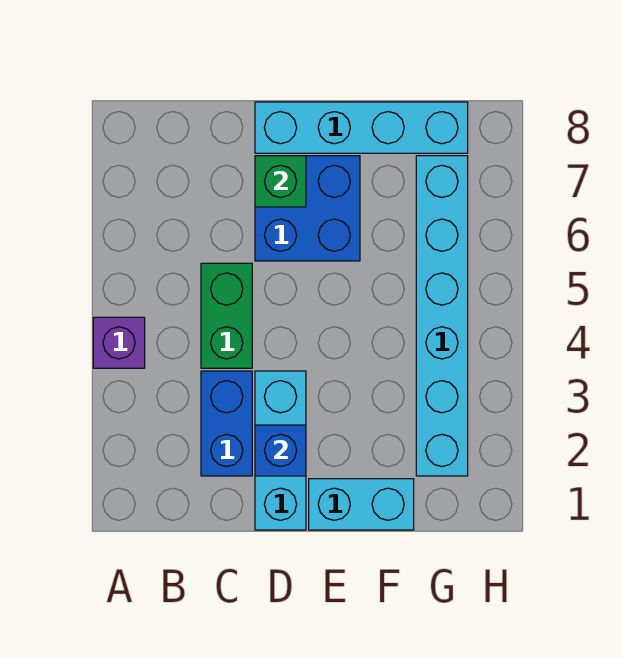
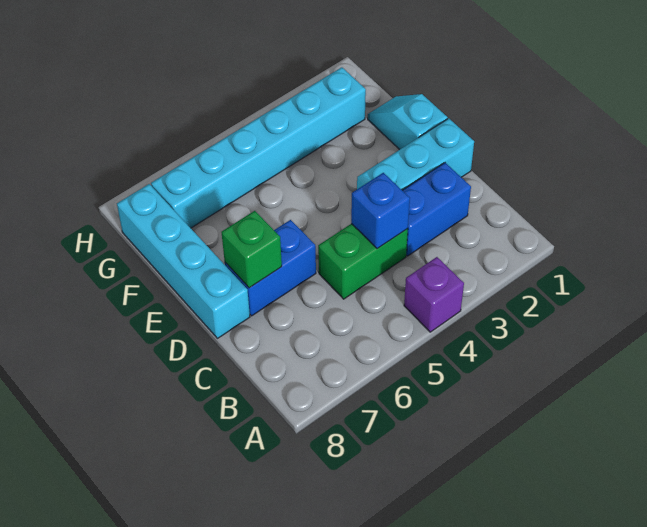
blue 1x1 brick [255,425,306,476] -> blue 1x1 brick moved to [351,173,410,249]
blue 2x2 brick [255,156,360,261] -> blue 1x2 brick [225,220,316,316]
cyan 1x2 brick [309,479,414,530] -> cyan 1x2 slope [368,94,448,150]

